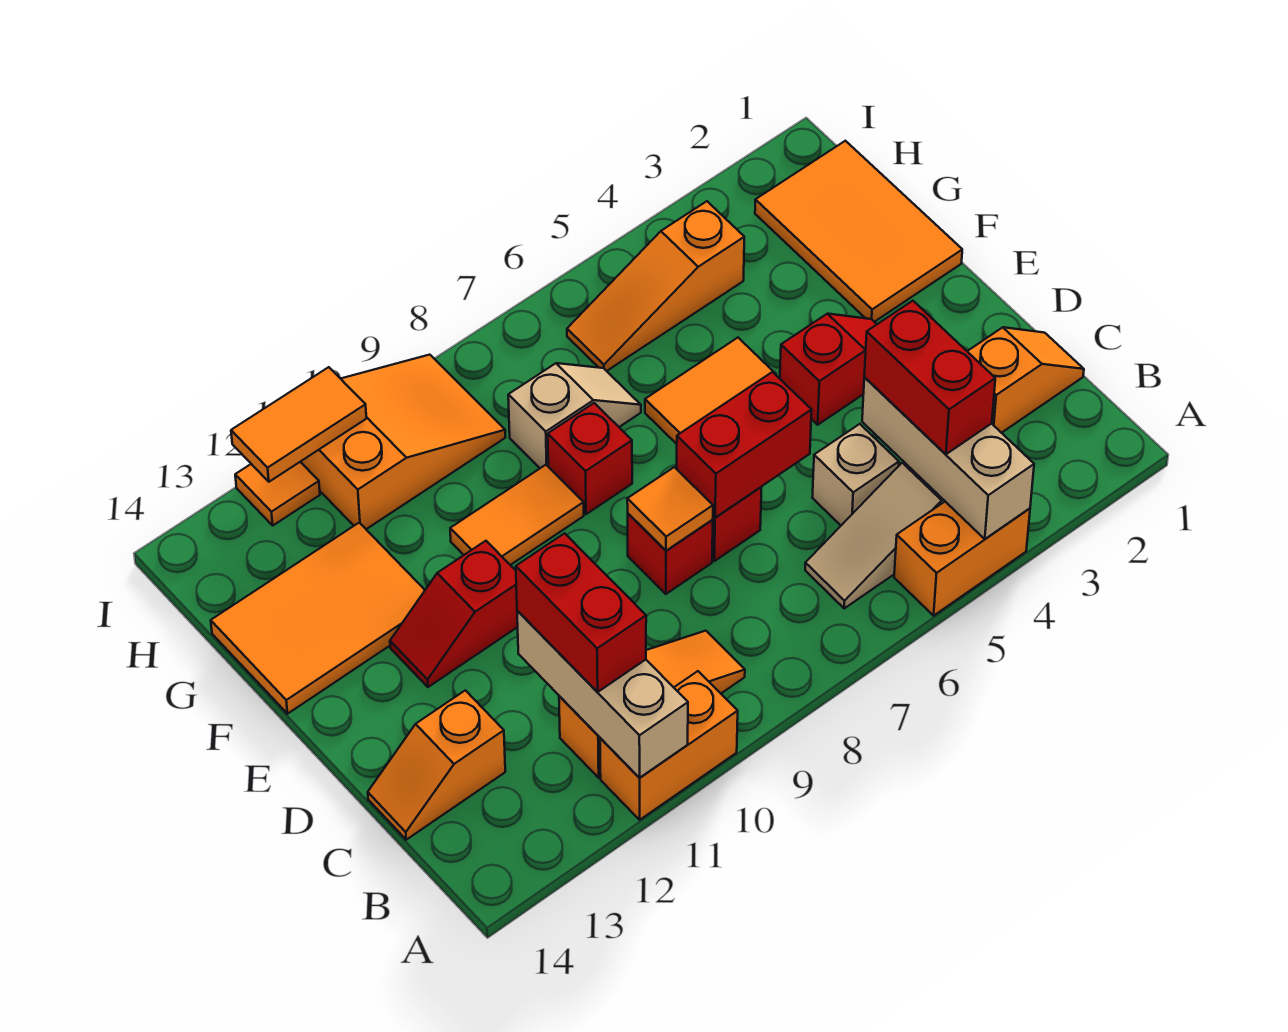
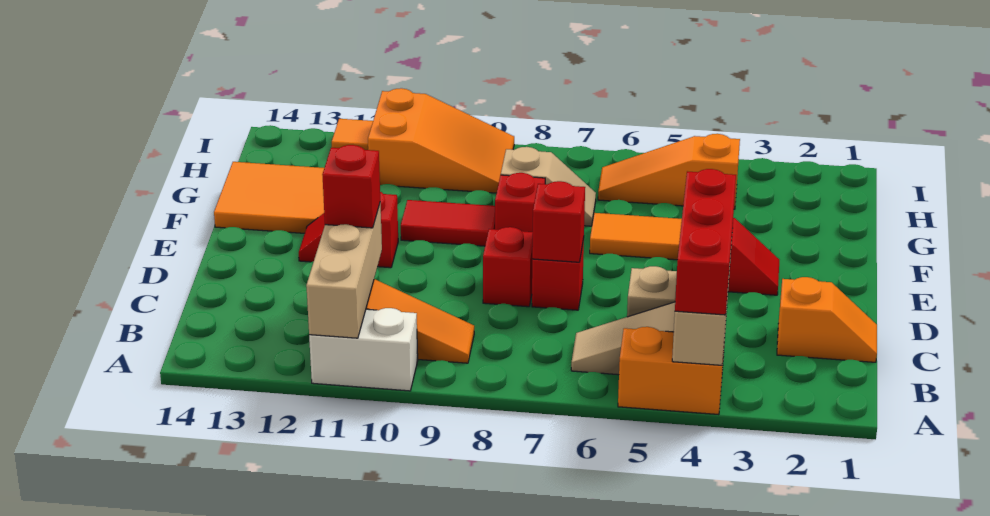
orange 1x2 brick [600,671,738,820] -> white 1x2 brick [309,308,418,391]
red 1x2 brick [864,301,995,454] -> red 1x3 brick [675,169,736,315]
red 1x2 brick [516,533,646,692] -> red 1x1 brick [322,145,380,228]
orange 1x2 slope [368,690,505,840] -> none
red 1x2 brick [677,372,812,518] -> red 1x1 brick [532,181,585,262]
orange 1x1 tile [627,467,713,551] -> none
orange 2x3 tile [755,141,962,322] -> none
orange 1x2 tile [450,465,584,565] -> red 1x2 tile [401,200,495,246]
orange 1x2 tile [231,367,366,482] -> none

